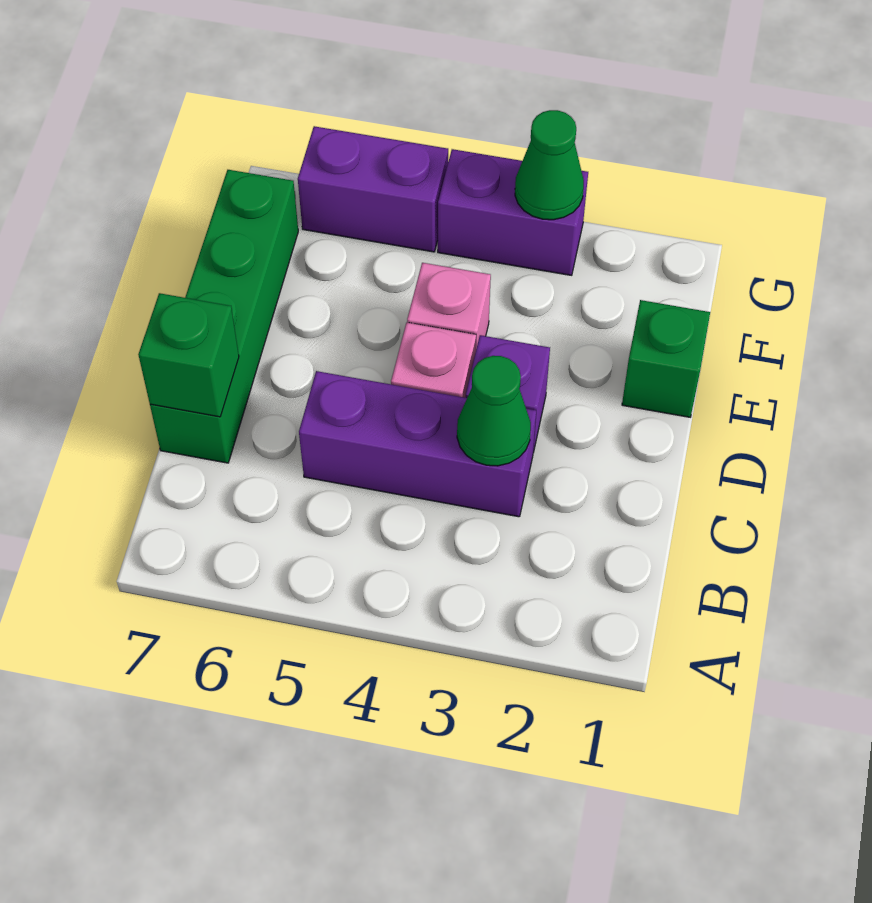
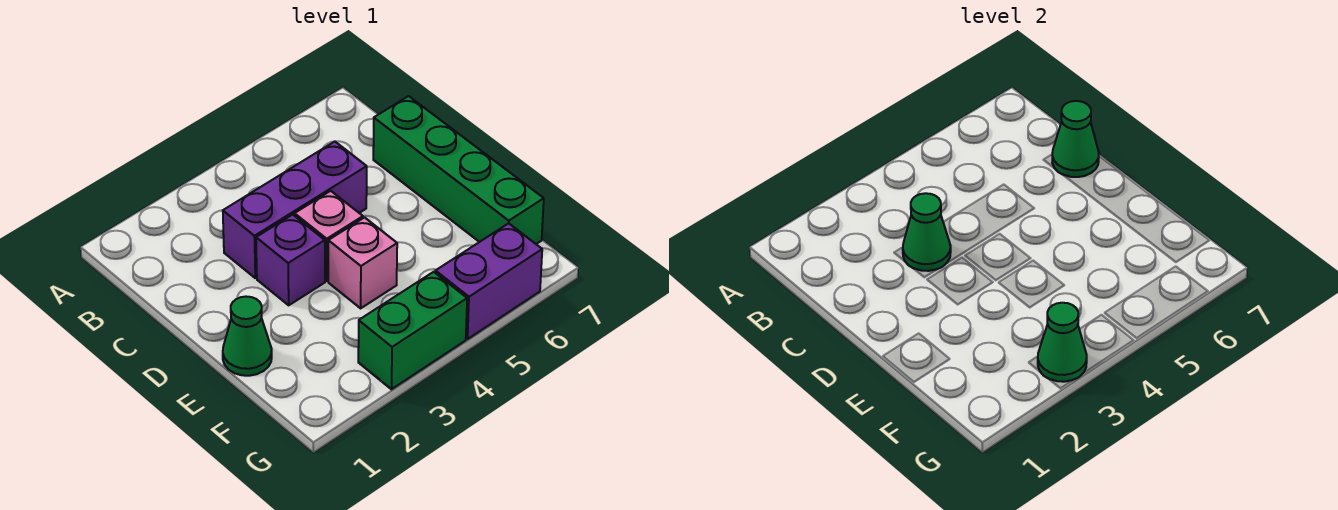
green 1x1 brick [138,293,239,417] -> green 1x1 cone [1052,101,1099,177]
green 1x1 brick [622,300,710,417] -> green 1x1 cone [223,297,272,376]
purple 1x2 brick [438,149,588,275] -> green 1x2 brick [358,272,467,389]

